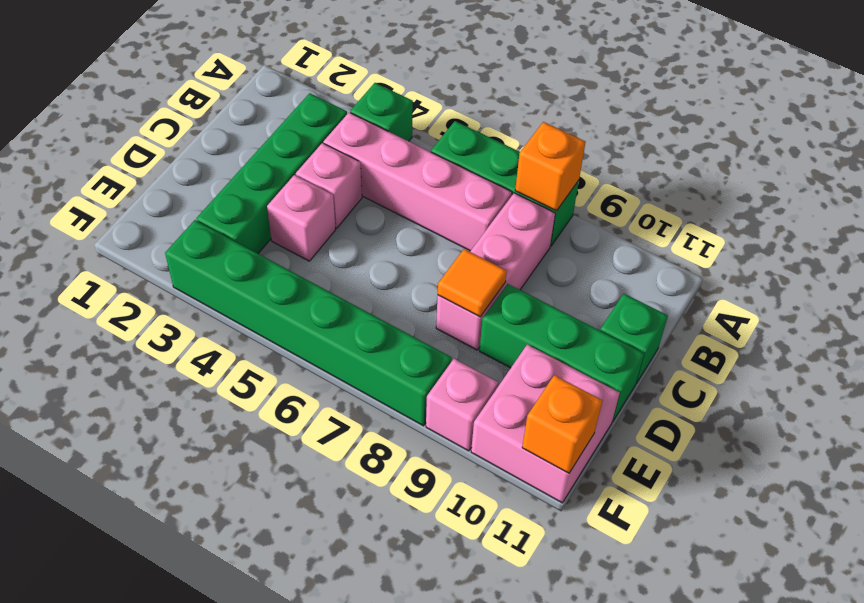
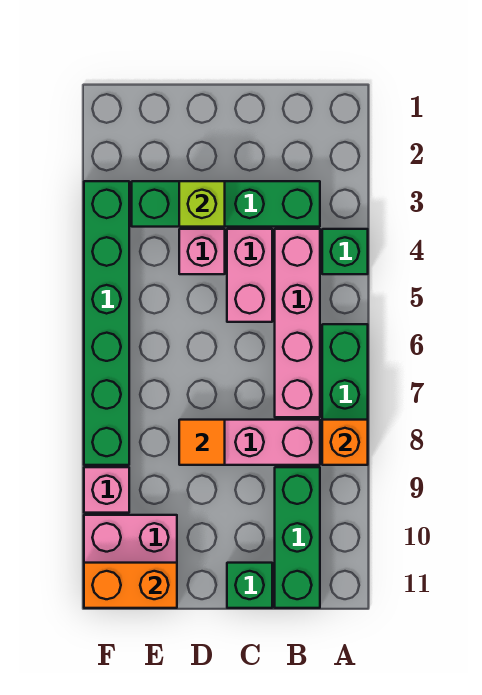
pink 1x1 brick [296,143,362,228] -> pink 1x2 brick [227,229,272,322]
none -> lime 1x1 brick [179,181,225,227]
green 1x3 brick [480,284,644,422] -> green 1x3 brick moved to [275,467,320,608]
orange 1x1 brick [522,375,602,473] -> orange 1x2 brick [84,563,177,608]

